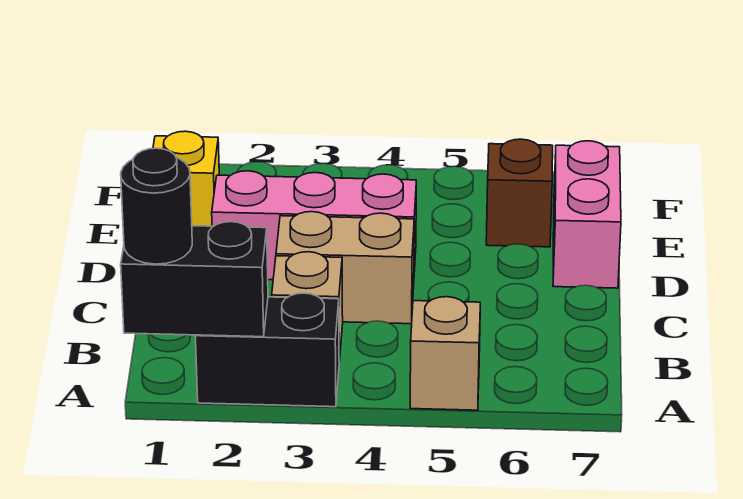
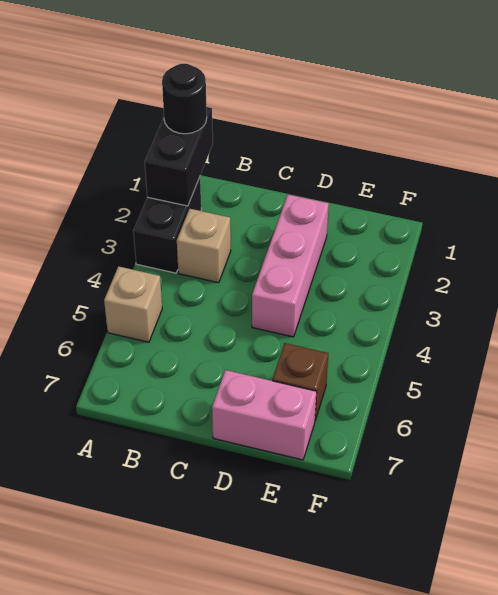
tan 1x2 brick [276,212,414,324] -> none
yellow 1x1 brick [153,131,219,226] -> none

